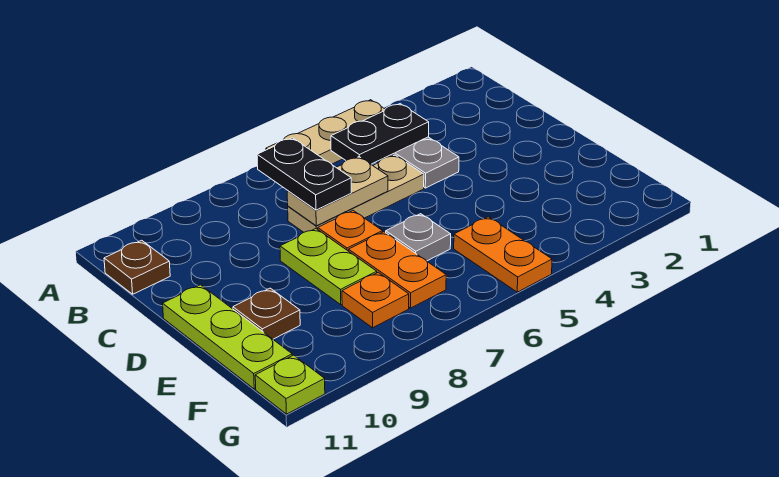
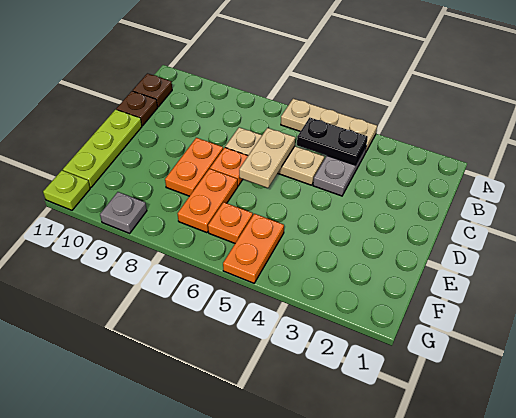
black 1x2 plate [257,138,351,210] -> none
tan 1x2 plate [287,157,388,226] -> tan 1x2 plate turned to [239,128,295,188]
lime 1x2 plate [280,229,377,304] -> orange 1x2 plate [165,138,223,196]
grey 1x1 plate [386,214,451,261] -> grey 1x1 plate moved to [100,192,147,233]
brown 1x1 plate [233,288,300,339] -> brown 1x1 plate moved to [116,91,157,126]
orange 1x1 plate [342,272,409,328] -> orange 1x1 plate moved to [208,202,253,243]

